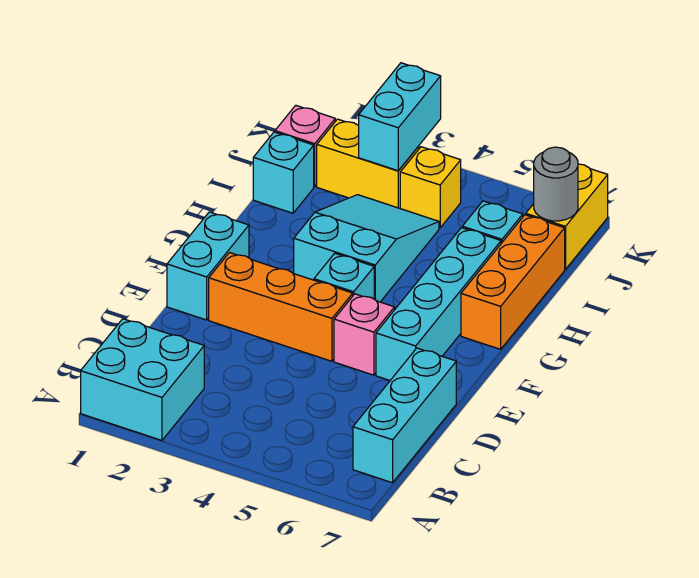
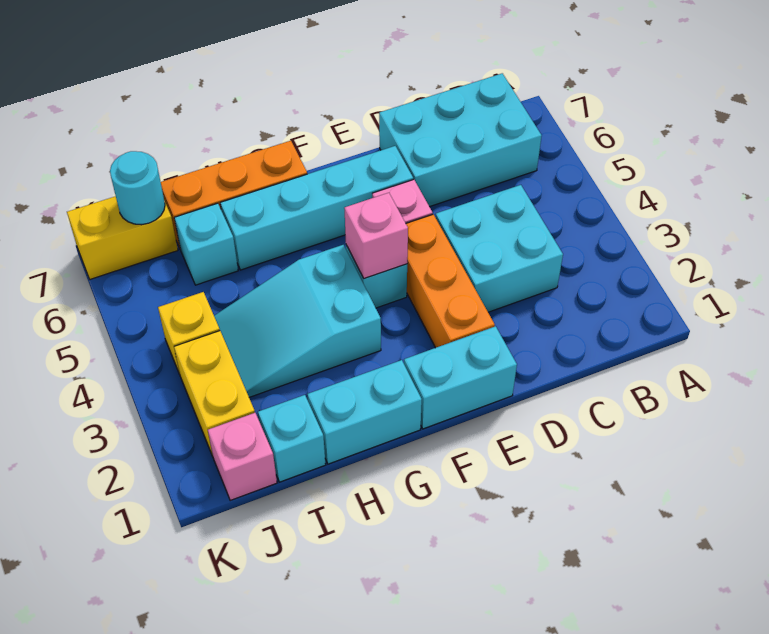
cyan 2x2 brick [81,319,204,440] -> cyan 2x2 brick moved to [435,185,563,312]
cyan 1x3 brick [353,348,456,483] -> cyan 2x3 brick [379,73,542,207]
none -> pink 1x1 brick [344,193,408,279]
cyan 1x2 brick [359,63,441,171] -> cyan 1x2 brick moved to [307,360,422,464]
grey 1x1 round brick [534,147,578,221] -> cyan 1x1 round brick [110,151,165,225]

